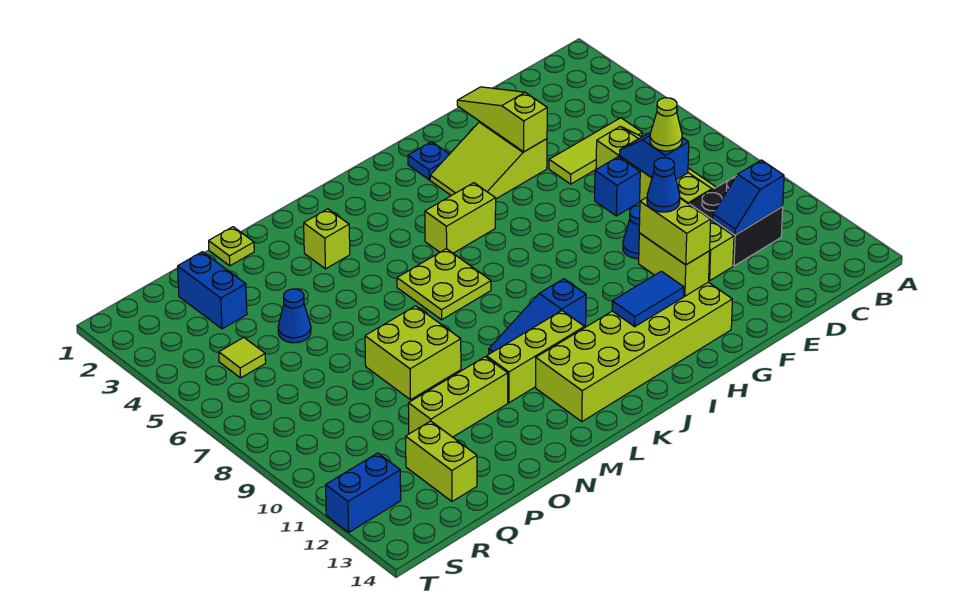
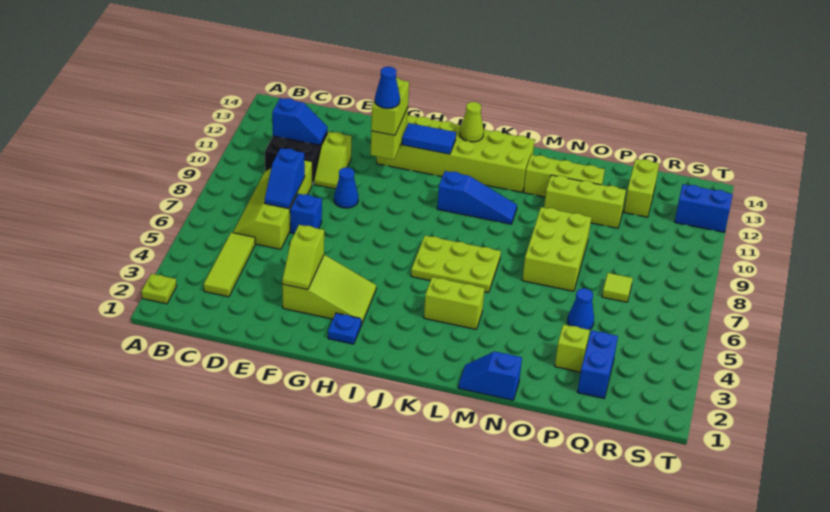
lime 1x3 tile [549,118,642,184] -> lime 1x3 tile turned to [204,232,255,297]
lime 1x1 cone [650,98,682,151] -> lime 1x1 cone moved to [460,102,484,142]
lime 1x3 slope [457,87,547,152] -> lime 1x2 slope [282,225,324,290]
lime 1x2 brick [425,183,496,253] -> lime 1x2 brick moved to [424,277,485,329]
lime 2x2 plate [397,249,491,320] -> lime 2x3 plate [411,236,501,293]
lime 1x3 brick [487,311,584,403] -> lime 1x3 brick moved to [523,155,605,197]
none -> blue 1x2 slope [458,351,522,400]
lime 1x1 brick [304,209,350,269] -> lime 1x1 brick moved to [555,324,590,372]
lime 2x2 brick [365,306,461,400] -> lime 2x3 brick [522,207,591,291]
lime 1x1 plate [209,227,254,266] -> lime 1x1 plate moved to [142,274,176,304]
lime 1x1 tile [219,338,266,378] -> lime 1x1 tile moved to [602,273,633,302]

